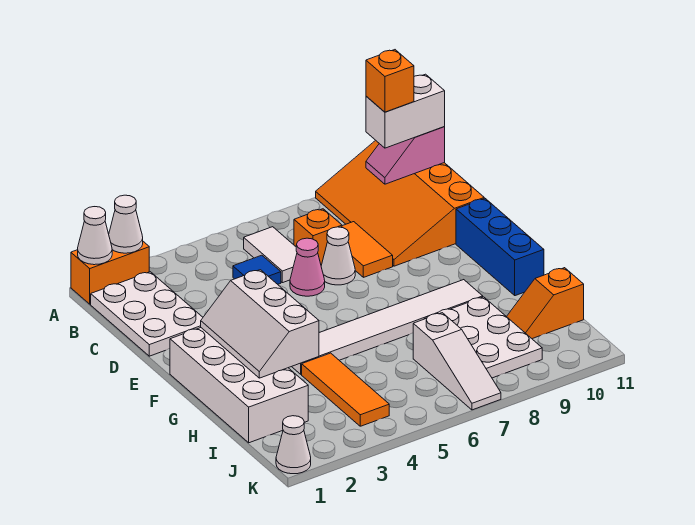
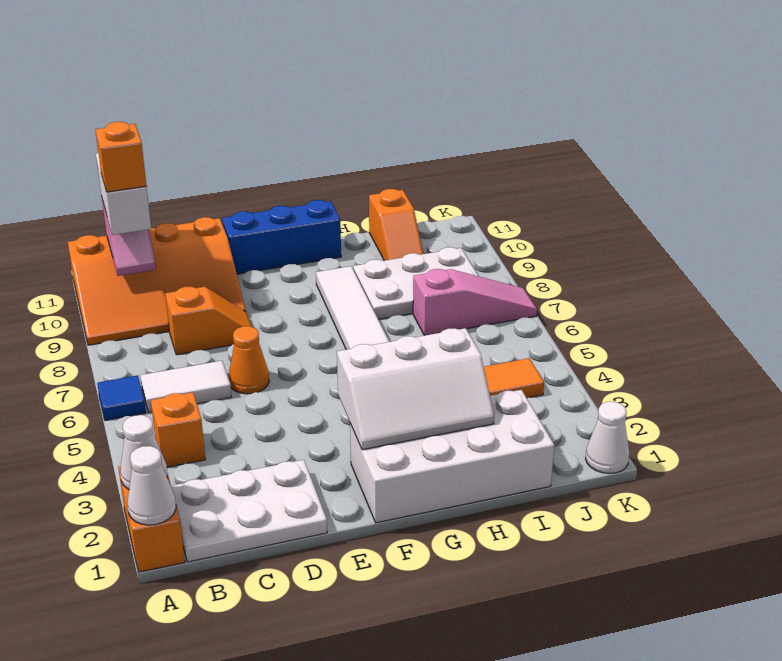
blue 1x1 tile [233,255,281,284] -> blue 1x1 tile moved to [97,376,146,421]
orange 1x1 brick [294,209,342,265] -> orange 1x1 brick moved to [151,392,205,467]
orange 1x2 tile [342,222,393,277] -> orange 1x2 slope [165,287,252,355]
pink 1x1 cone [290,238,325,296] -> orange 1x1 cone [229,326,269,394]
white 1x1 cone [321,227,355,285] -> none
white 1x3 slope [413,313,501,410] -> pink 1x3 slope [413,269,537,336]

